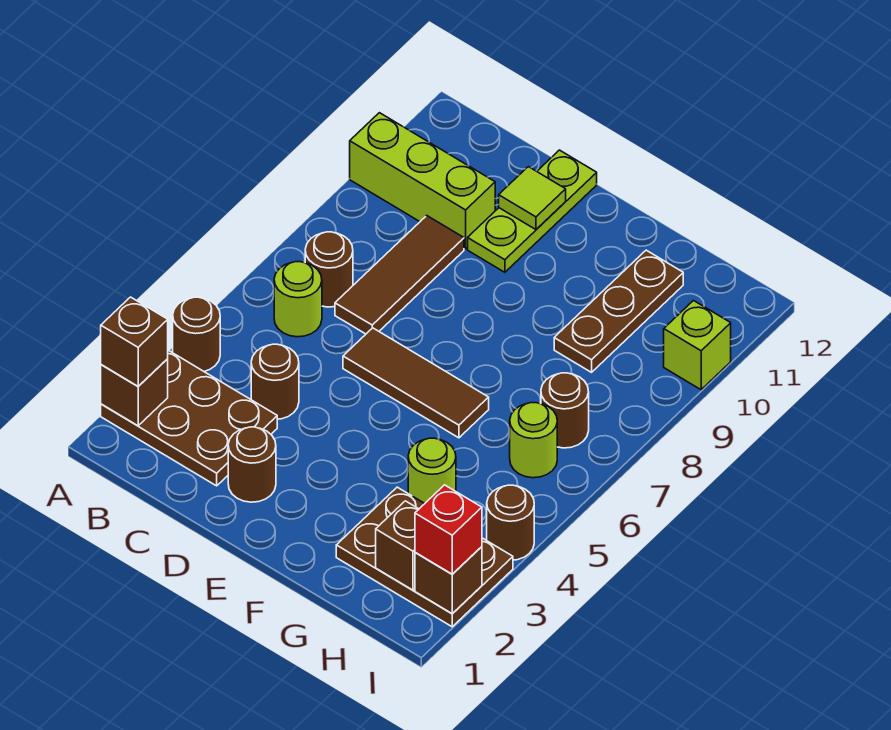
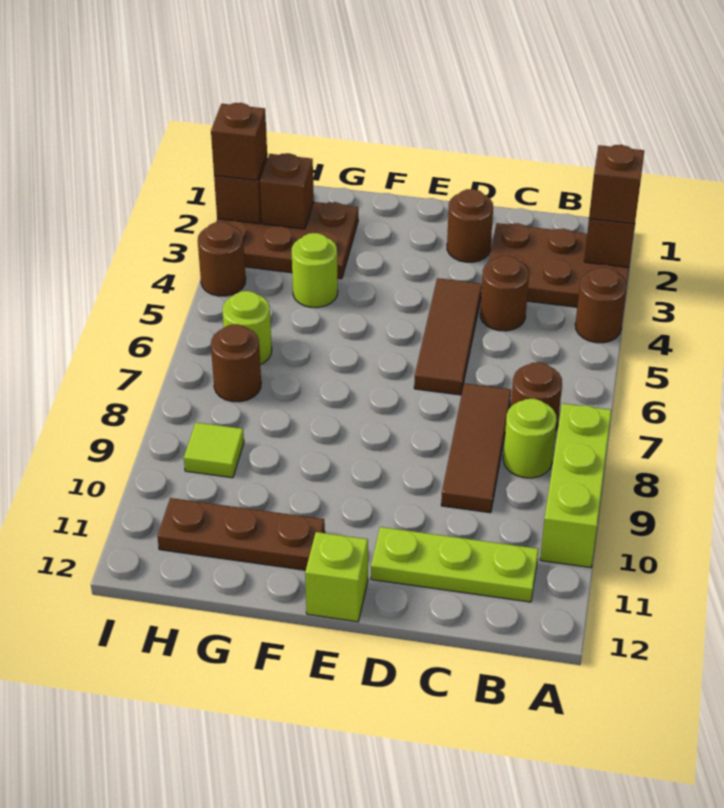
lime 1x3 brick [350,113,495,249] -> lime 1x3 brick turned to [540,403,612,568]
lime 1x1 round brick [274,262,322,337] -> lime 1x1 round brick moved to [503,399,557,478]
brown 1x3 tile [343,328,489,438] -> brown 1x3 tile turned to [414,278,482,395]
lime 1x3 plate [468,150,597,272] -> lime 1x3 plate turned to [371,527,539,602]
lime 1x1 tile [499,167,566,229] -> lime 1x1 tile moved to [184,422,244,478]
brown 1x3 plate [554,250,683,372] -> brown 1x3 plate turned to [157,498,325,570]
red 1x1 brick [415,485,482,574] -> brown 1x1 brick [211,103,267,180]
lime 1x1 brick [664,301,731,390] -> lime 1x1 brick moved to [305,532,368,622]

